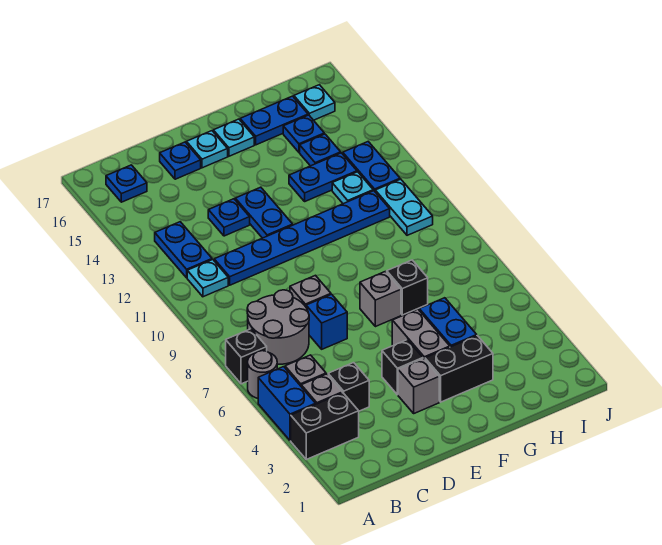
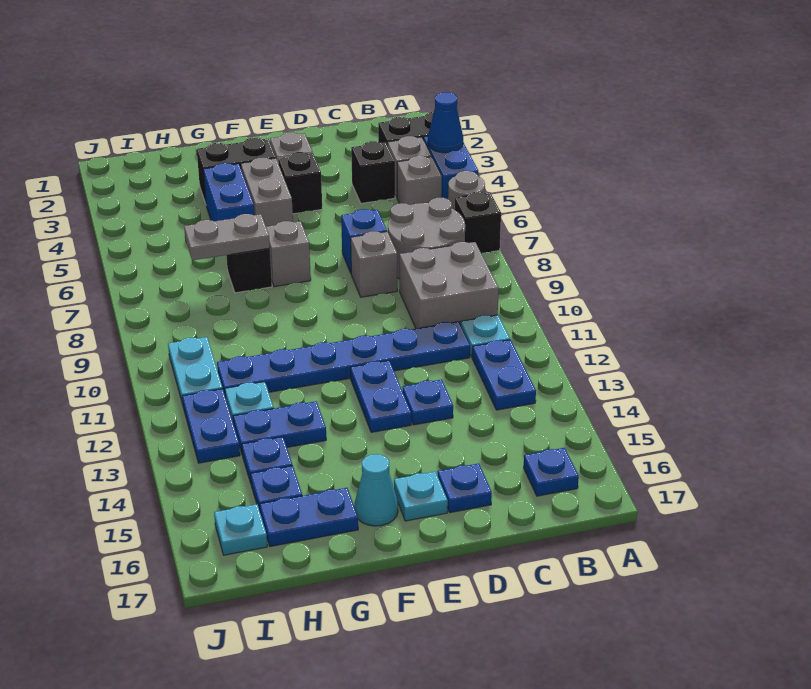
none -> blue 1x1 cone [428,92,463,153]
none -> grey 2x2 brick [400,242,499,329]
cyan 1x1 plate [213,119,254,156] -> cyan 1x1 cone [354,454,398,526]
none -> grey 1x2 plate [184,214,270,260]

